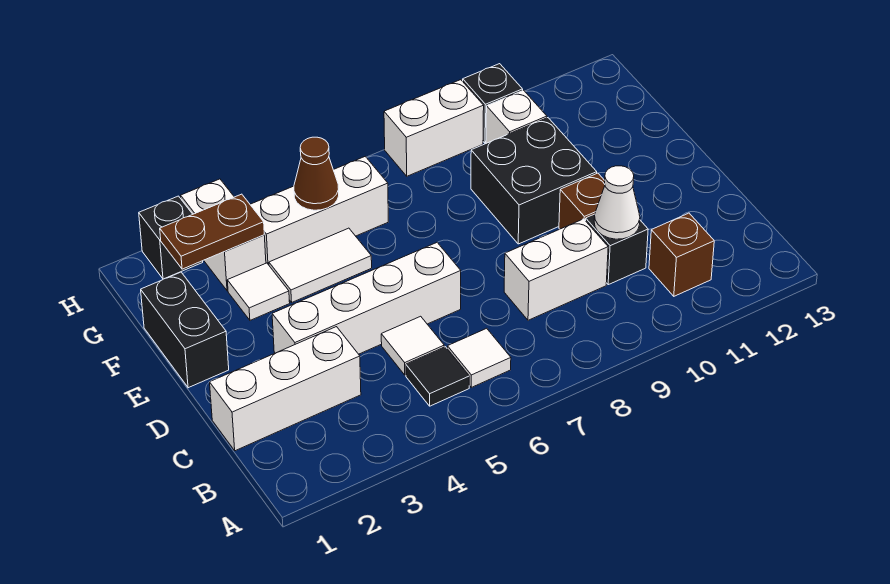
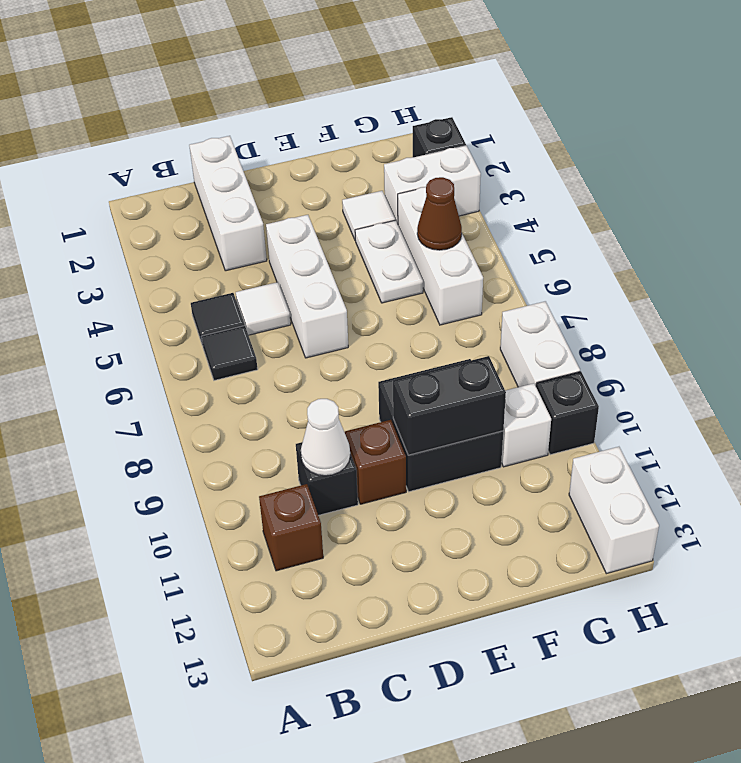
white 1x1 tile [447,328,511,387] -> black 1x1 tile [201,326,258,380]
white 1x2 brick [504,219,608,320] -> white 1x2 brick moved to [569,447,659,574]
white 1x4 brick [272,243,461,354] -> white 1x3 brick [266,215,348,358]
black 1x2 brick [141,272,229,388] -> black 1x2 brick moved to [393,356,506,455]
white 1x2 tile [269,228,372,302] -> white 1x2 plate [355,220,423,303]
brown 1x2 plate [160,194,264,269] -> none

